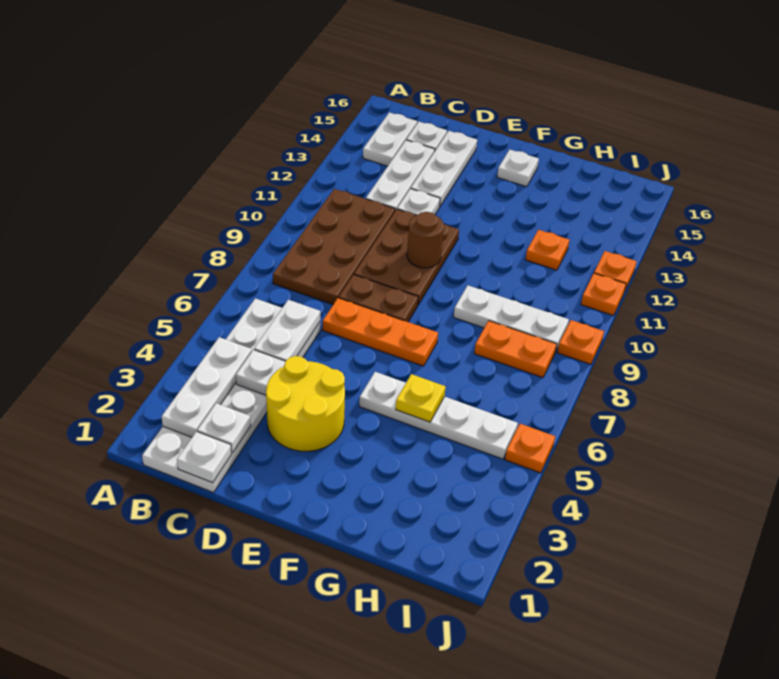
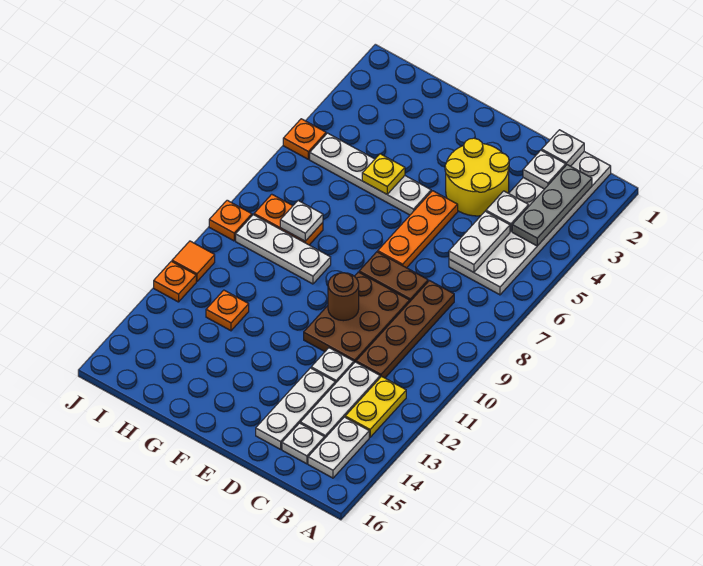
white 1x3 plate [162,337,252,437] -> grey 1x3 plate [512,165,592,246]
brown 2x4 plate [273,189,395,304] -> brown 1x4 plate [356,281,454,378]
none -> yellow 1x2 plate [345,376,406,437]
orange 1x3 plate [323,298,438,366] -> orange 1x3 plate turned to [378,191,458,268]
white 1x1 plate [497,150,539,187] -> white 1x1 plate moved to [280,201,323,241]
orange 1x1 plate [581,273,626,316] -> orange 1x1 tile [172,241,215,281]

